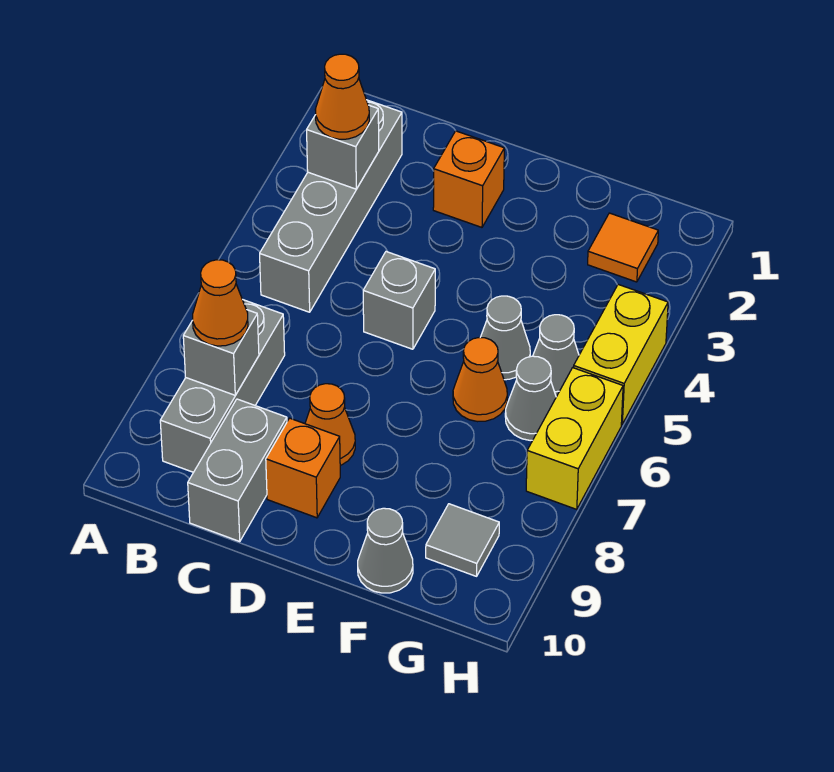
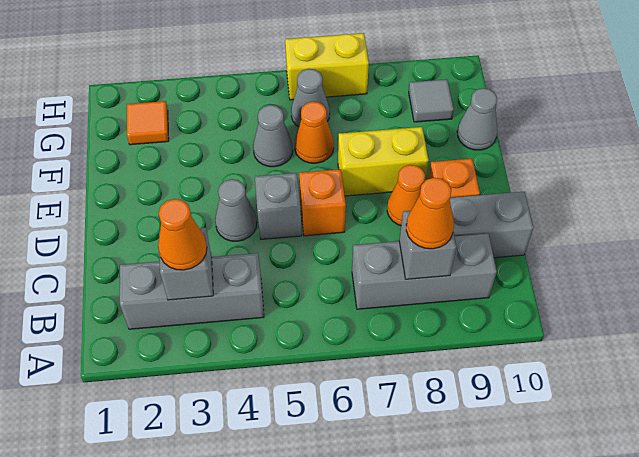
grey 1x4 brick [260,100,402,312] -> grey 1x3 brick [120,253,264,329]
orange 1x1 brick [433,131,504,227] -> orange 1x1 brick moved to [299,169,346,236]
grey 1x1 cone [533,315,579,397] -> grey 1x1 cone moved to [215,179,257,241]
yellow 1x2 brick [574,285,668,424] -> yellow 1x2 brick moved to [338,127,429,196]

